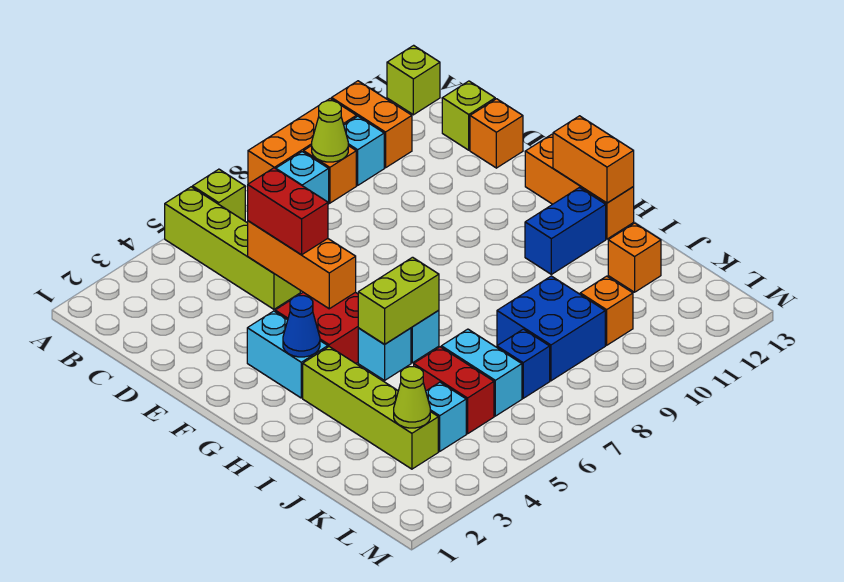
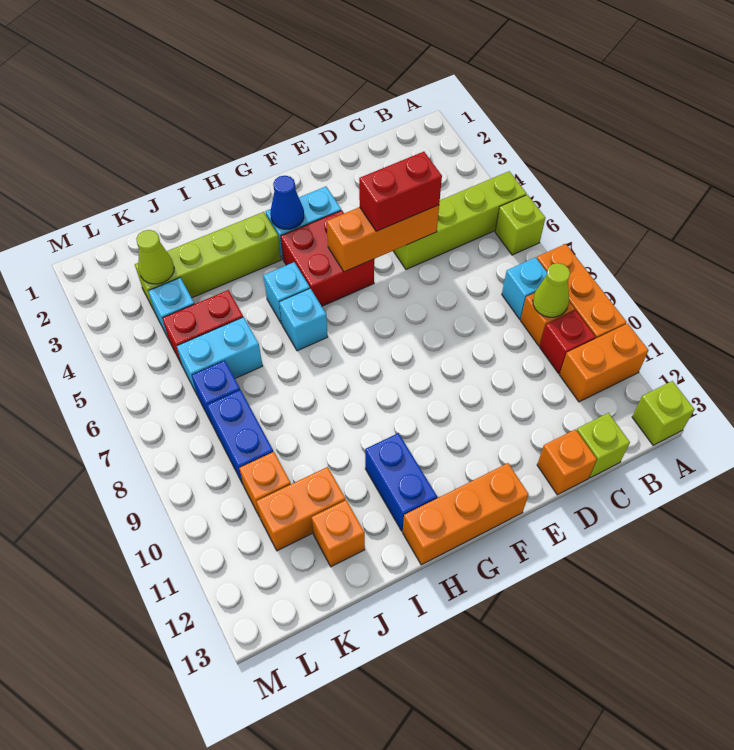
cyan 1x1 brick [344,116,384,185] -> red 1x1 brick [540,310,595,373]
orange 1x2 brick [553,116,634,203] -> orange 1x2 brick moved to [256,467,346,551]
lime 1x2 brick [358,257,439,344] -> none
blue 2x2 brick [497,276,605,381] -> blue 1x2 brick [207,390,273,484]

